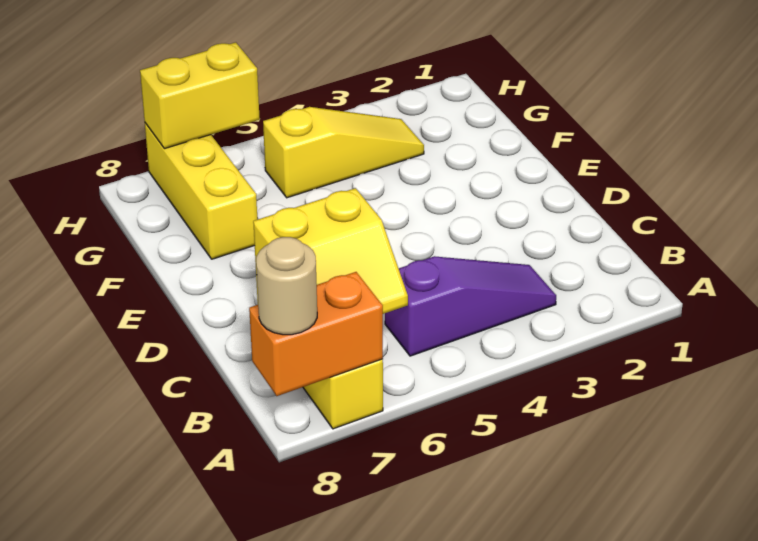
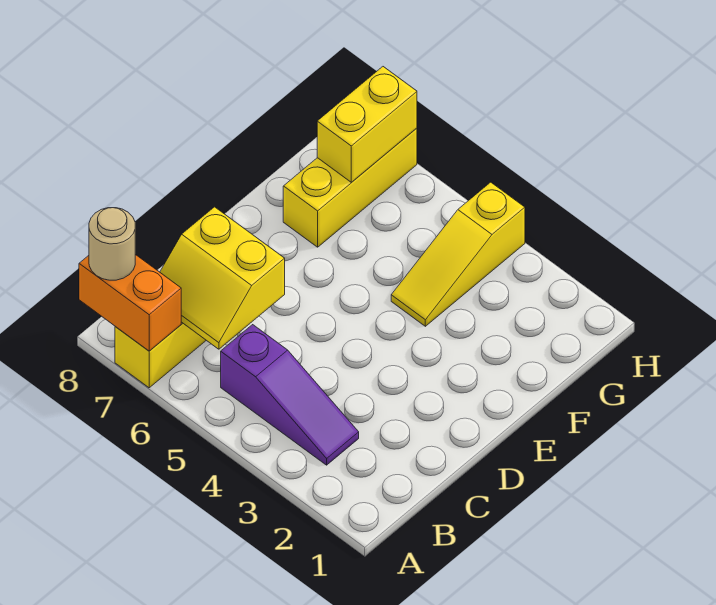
yellow 1x3 slope [263,107,424,198] -> yellow 1x3 slope turned to [391,182,525,326]
yellow 1x2 brick [140,42,260,149] -> yellow 1x2 brick turned to [317,67,417,182]

